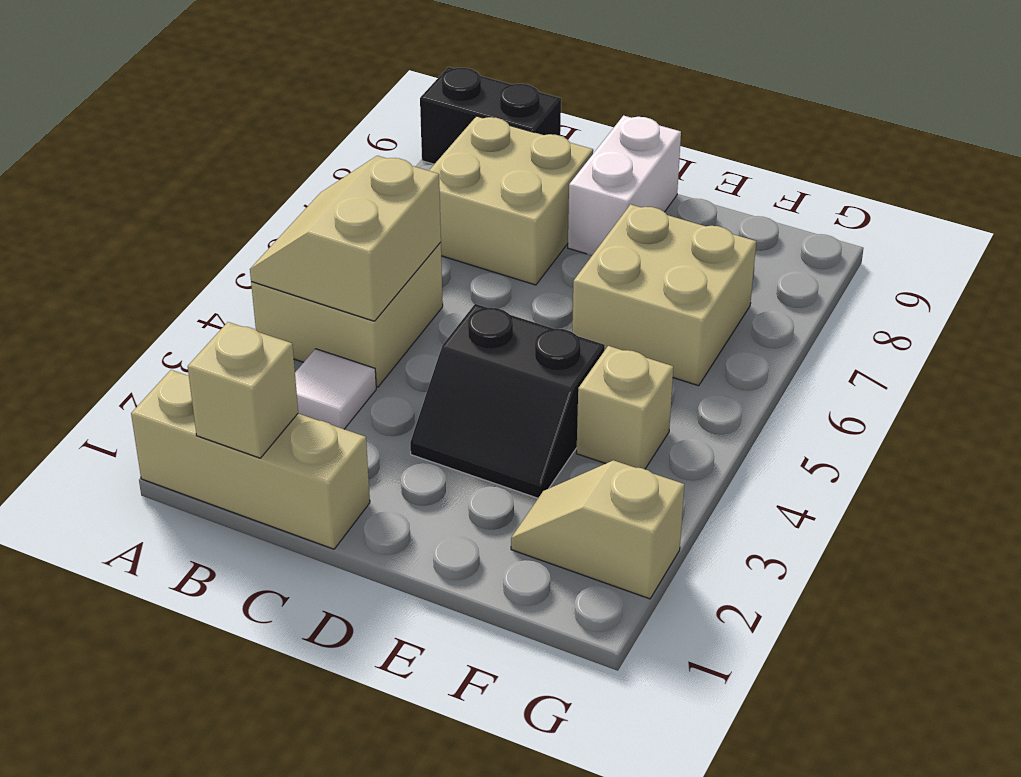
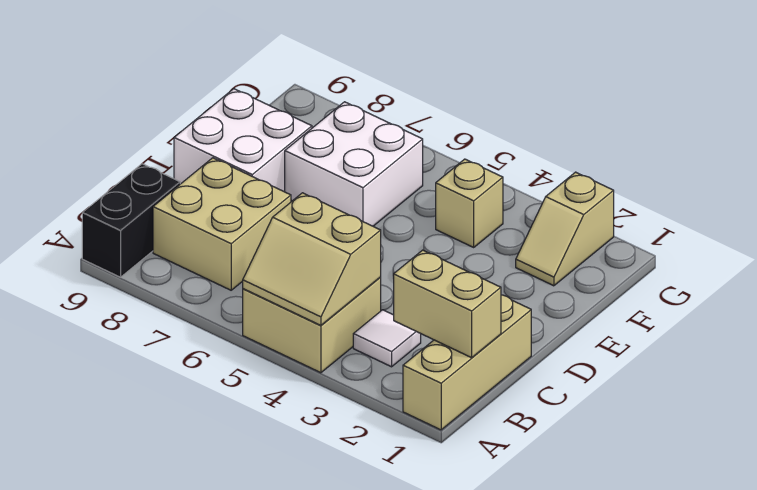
tan 1x1 brick [188,322,298,458] -> tan 1x2 brick [394,250,501,358]
black 2x2 slope [410,304,605,498] -> none
white 1x2 brick [568,116,681,255] -> white 2x2 brick [174,89,312,192]
tan 2x2 brick [572,204,756,386] -> white 2x2 brick [285,102,423,226]

